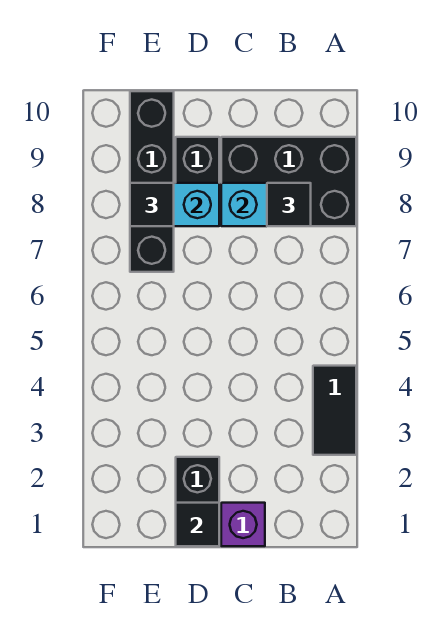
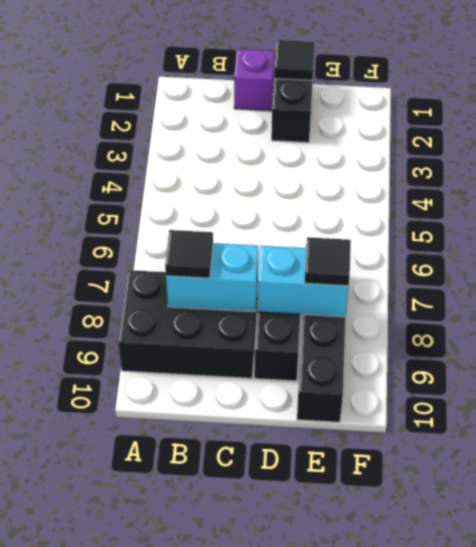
black 1x2 tile [313,366,356,455] -> none

